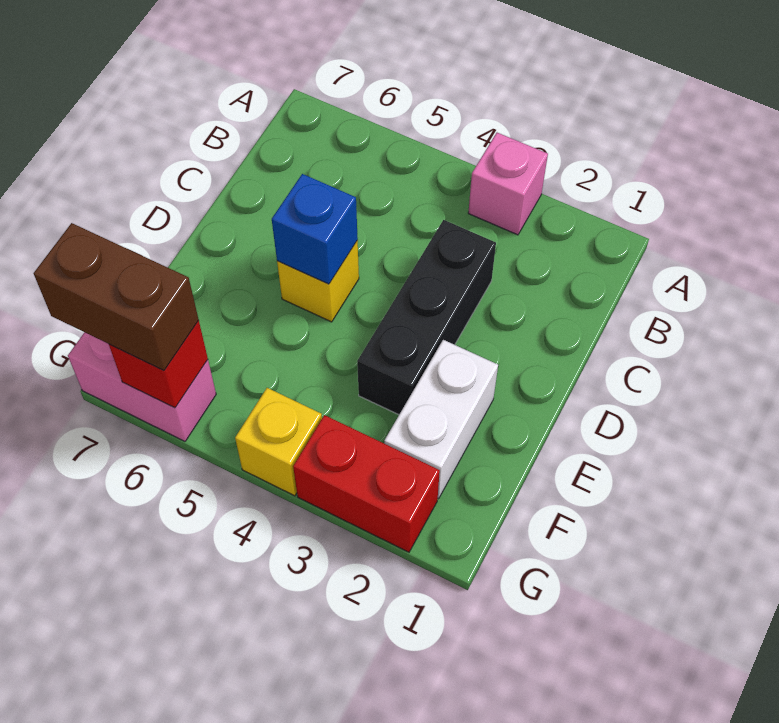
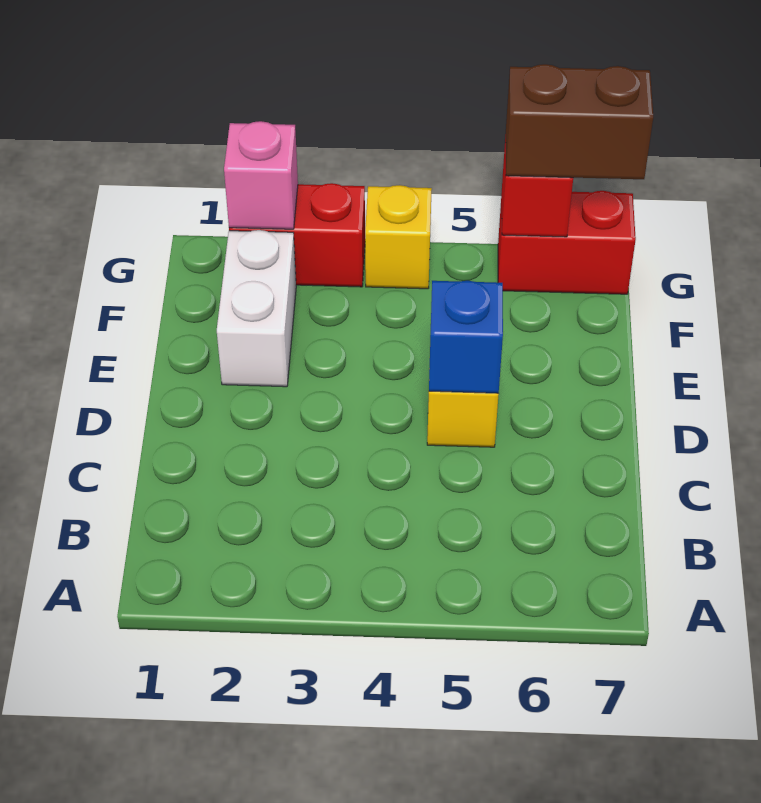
pink 1x1 brick [468,133,548,235] -> pink 1x1 brick moved to [224,121,298,229]
black 1x3 brick [357,220,496,415] -> none
pink 1x2 brick [68,332,216,441] -> red 1x2 brick [498,191,636,294]

